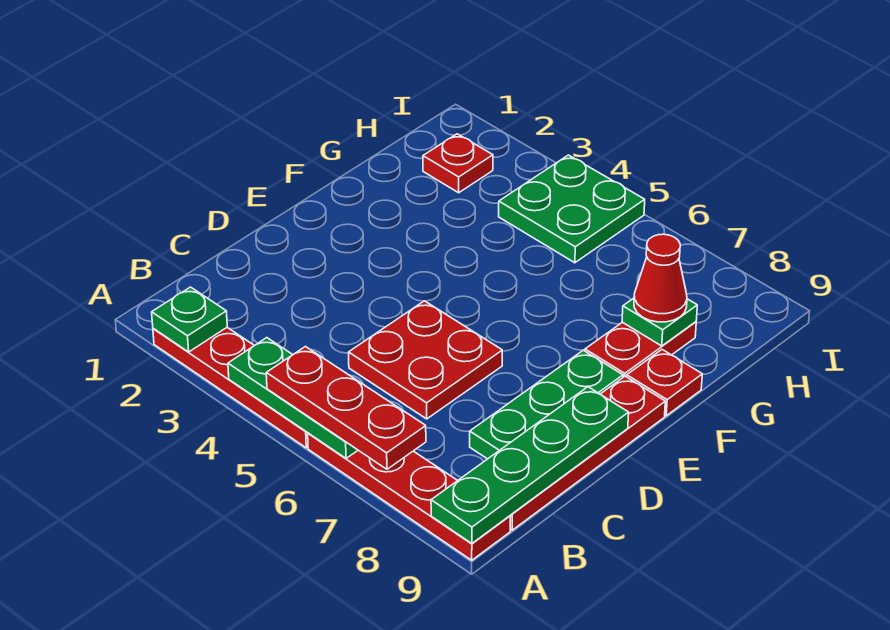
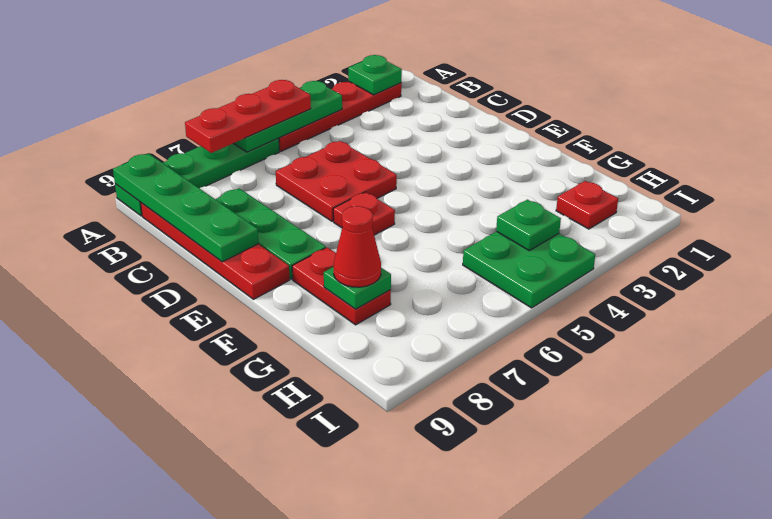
red 1x4 plate [308,433,510,560] -> green 1x4 plate [115,138,279,216]
red 1x1 plate [627,350,702,416] -> red 1x1 plate moved to [333,192,395,235]
none -> green 1x1 plate [496,200,561,251]

